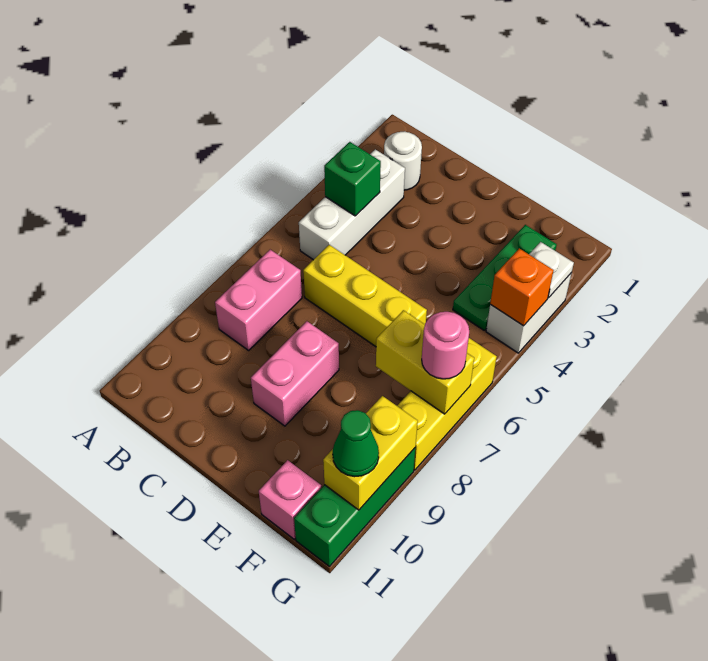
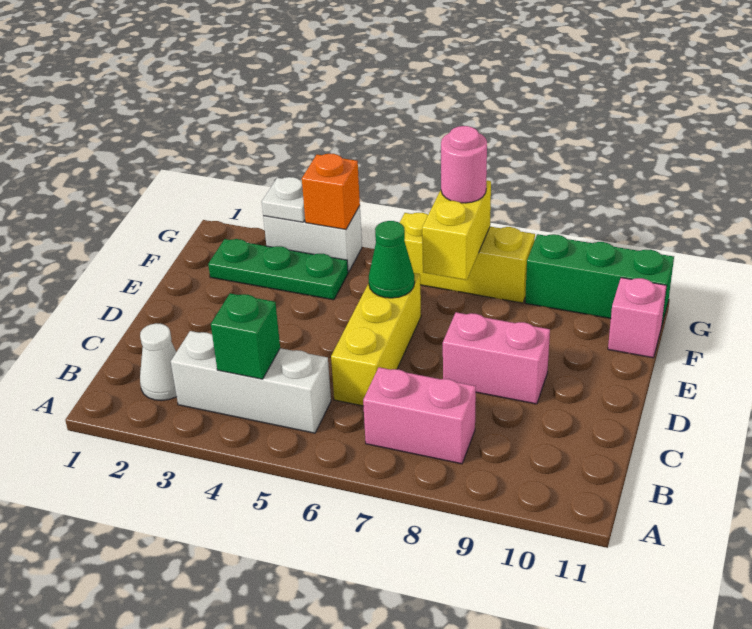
white 1x1 round brick [384,131,422,190] -> white 1x1 cone [140,323,177,401]
yellow 1x2 brick [323,396,418,510] -> none
green 1x1 cone [333,410,379,477] -> green 1x1 cone moved to [369,221,415,298]

